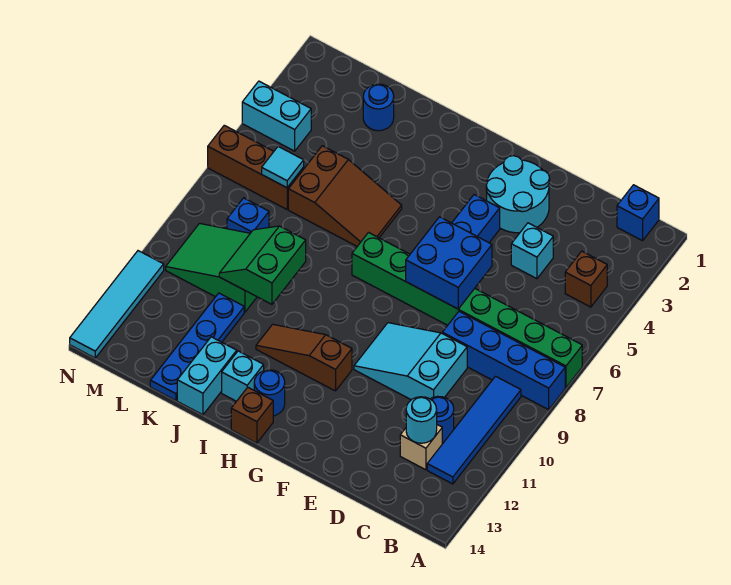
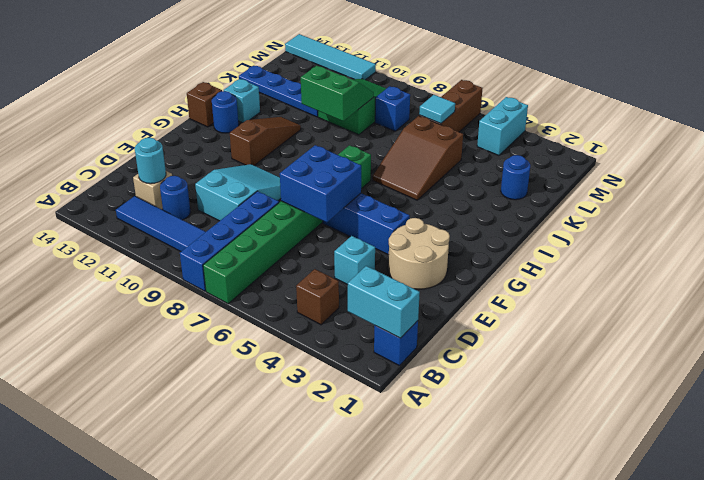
cyan 2x2 round brick [486,156,550,233] -> tan 2x2 round brick [388,218,450,289]
cyan 1x2 brick [177,337,237,415] -> cyan 1x2 brick moved to [348,266,420,338]

